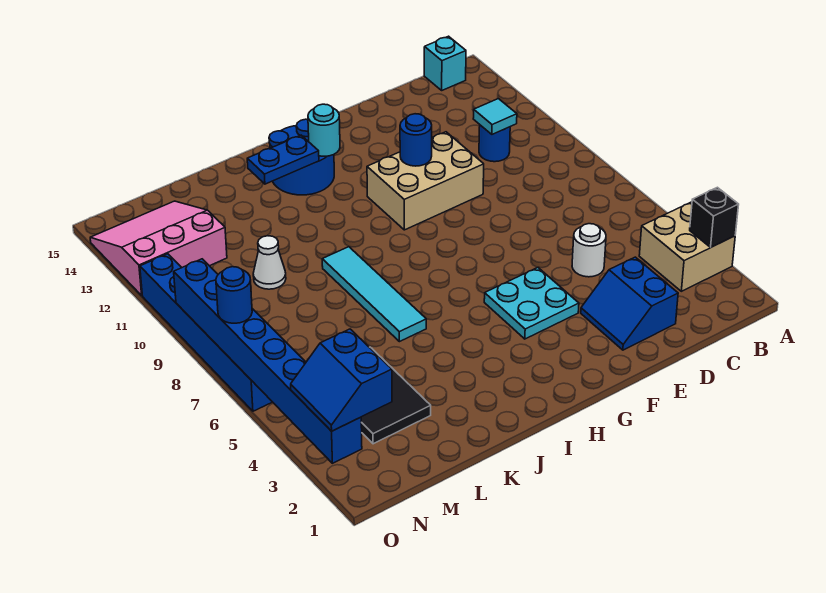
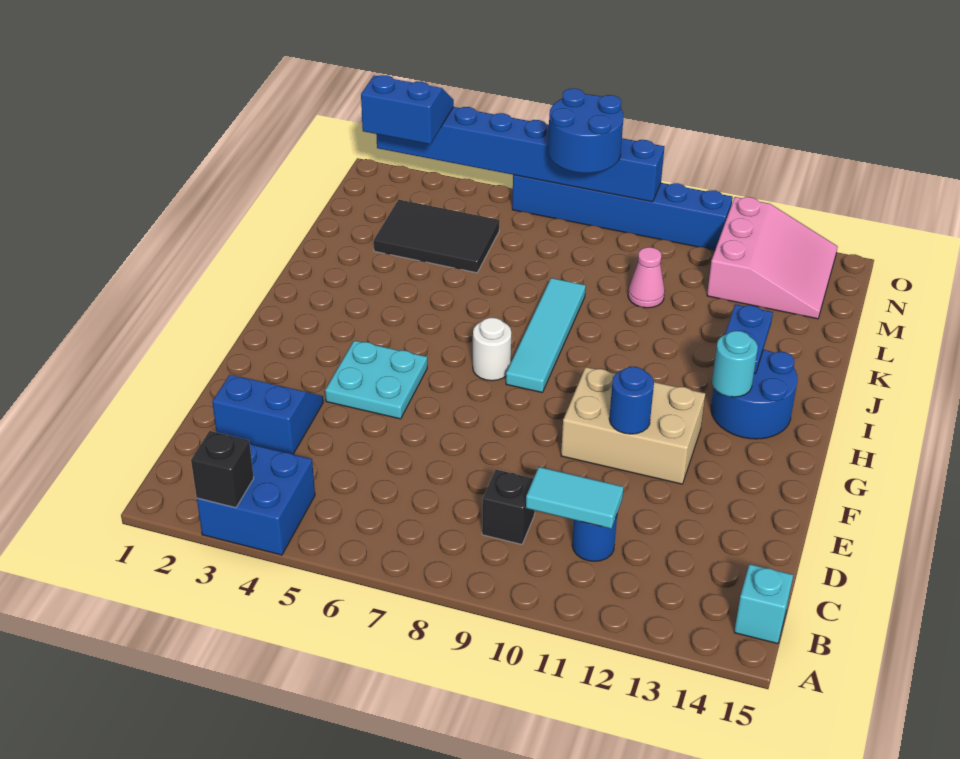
tan 2x2 brick [639,202,735,291] -> blue 2x2 brick [197,444,315,555]
none -> black 1x1 brick [482,470,535,544]
cyan 1x1 tile [473,99,517,134] -> cyan 1x2 tile [526,467,624,529]
white 1x1 round brick [572,224,606,277] -> white 1x1 round brick moved to [473,318,511,381]
tan 2x3 brick [367,132,484,230] -> tan 2x3 brick turned to [561,367,705,484]
cyan 1x4 tile [322,247,426,342] -> cyan 1x4 tile turned to [506,278,586,392]
white 1x1 cone [253,236,286,289] -> pink 1x1 cone [628,247,665,308]
blue 1x1 round brick [216,267,252,323] -> blue 2x2 round brick [548,88,623,173]

